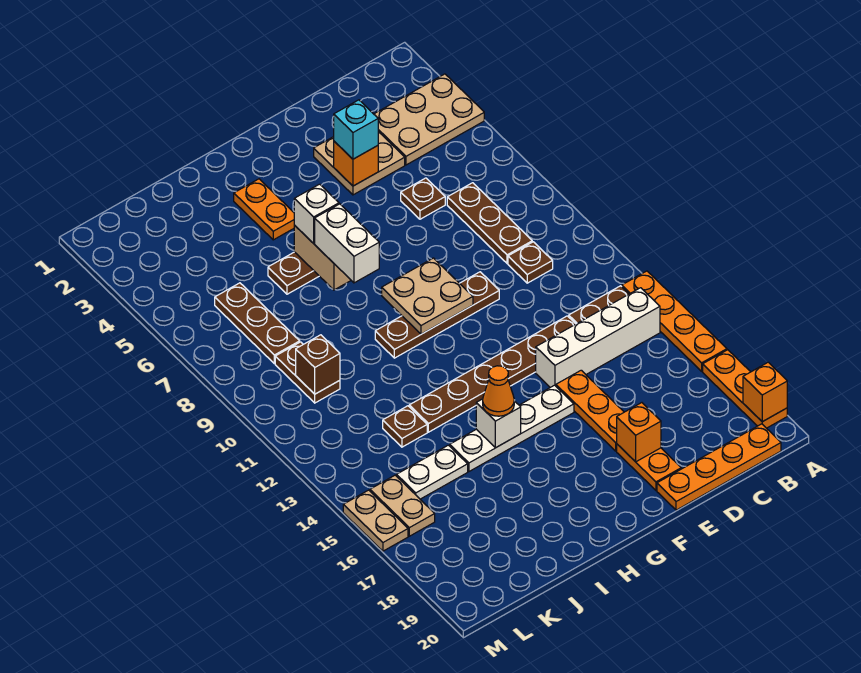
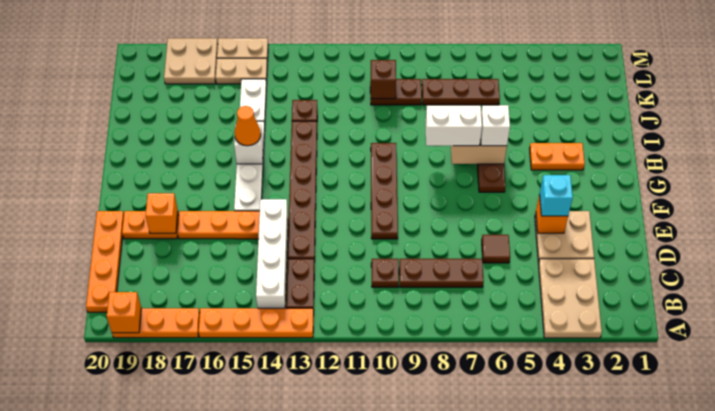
brown 1x1 plate [401,178,445,219] -> brown 1x1 tile [482,235,510,263]
tan 2x2 plate [382,258,473,334] -> tan 2x2 plate moved to [164,38,218,84]

